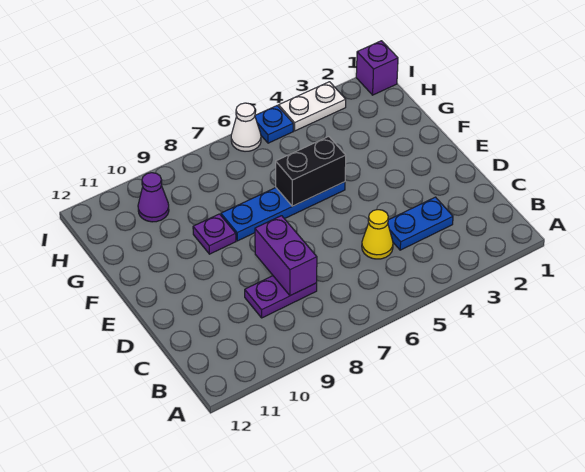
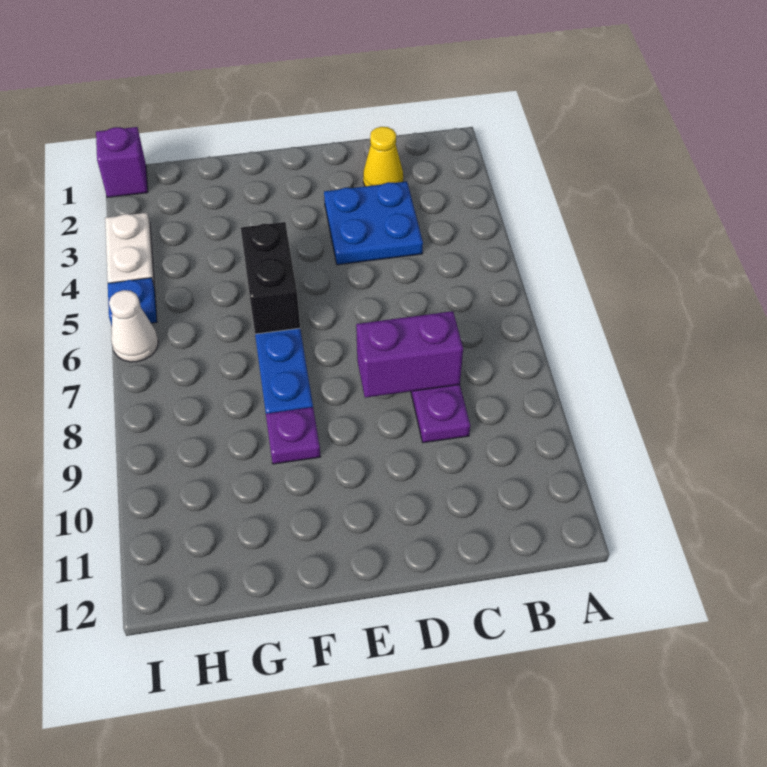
blue 1x2 plate [388,197,453,250] -> blue 2x2 plate [324,182,423,265]
yellow 1x1 cone [362,210,393,259] -> yellow 1x1 cone moved to [363,127,403,186]
purple 1x1 cone [138,173,169,222] -> none

